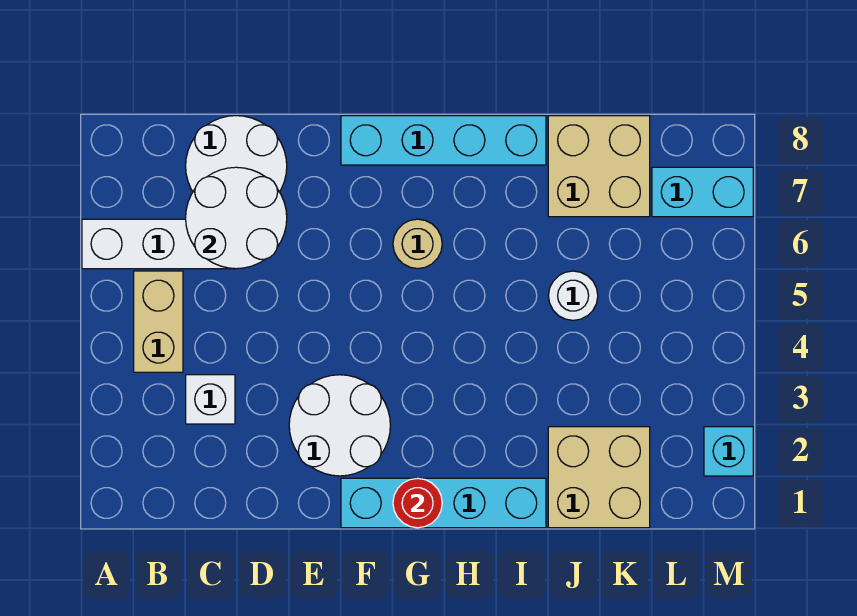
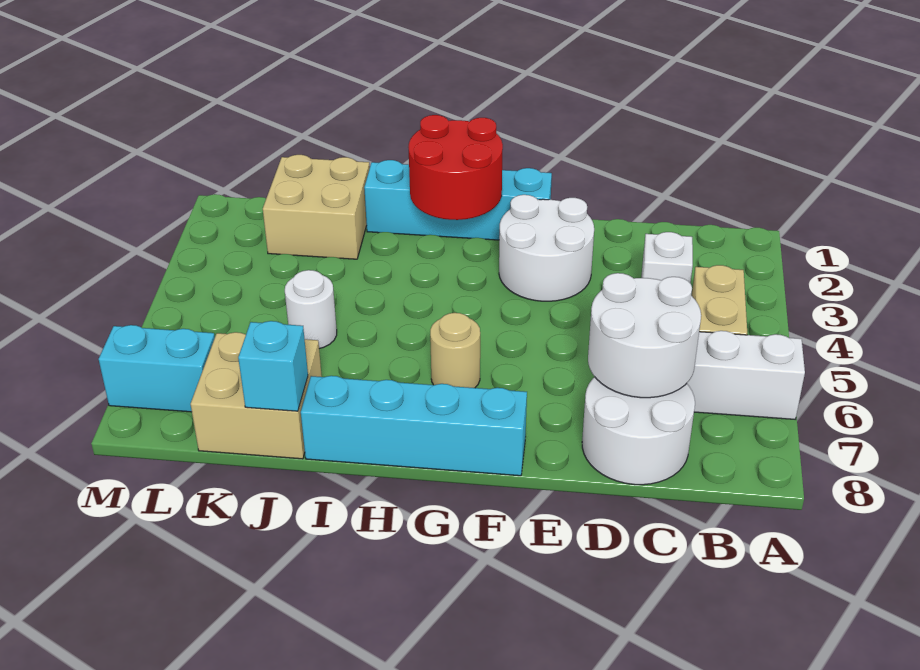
red 1x1 round brick [393,478,442,528] -> red 2x2 round brick [409,115,503,220]
cyan 1x1 brick [704,427,753,476] -> cyan 1x1 brick moved to [238,321,308,411]

